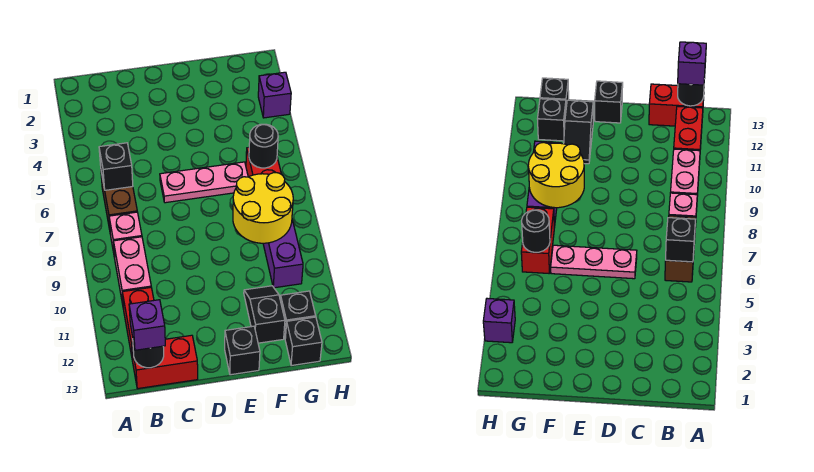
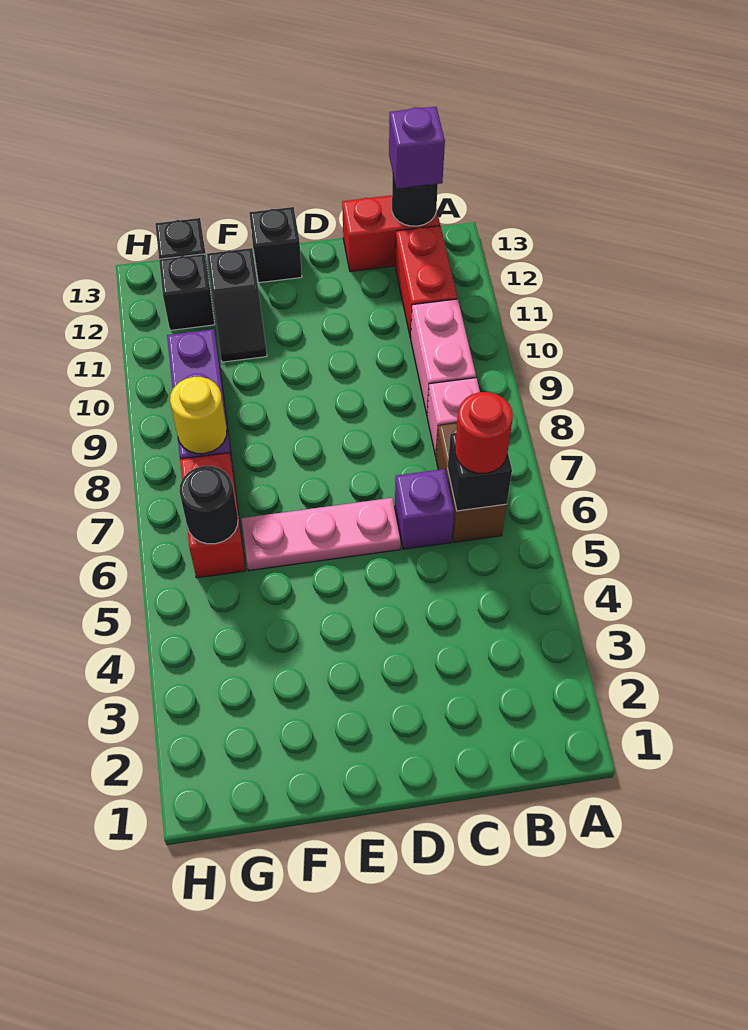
none -> red 1x1 round brick [455,392,513,473]
yellow 2x2 round brick [233,173,293,243] -> yellow 1x1 round brick [170,377,227,454]
purple 1x1 brick [258,72,291,118] -> purple 1x1 brick moved to [395,469,454,549]

